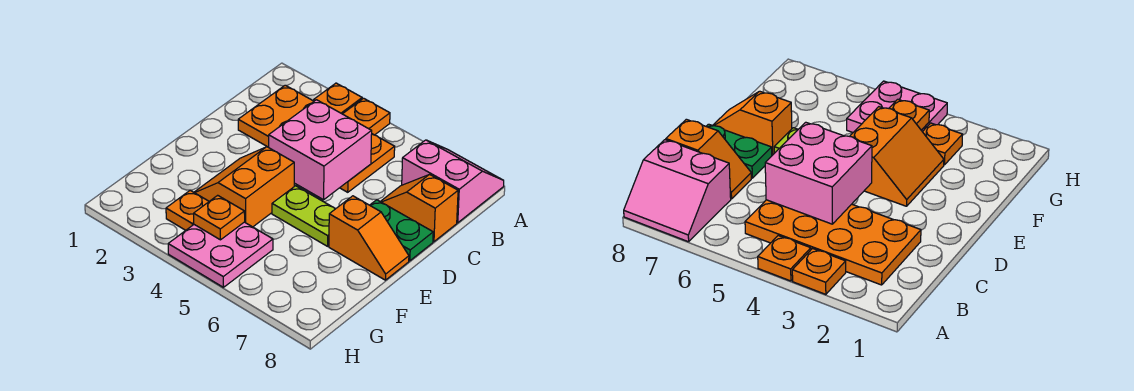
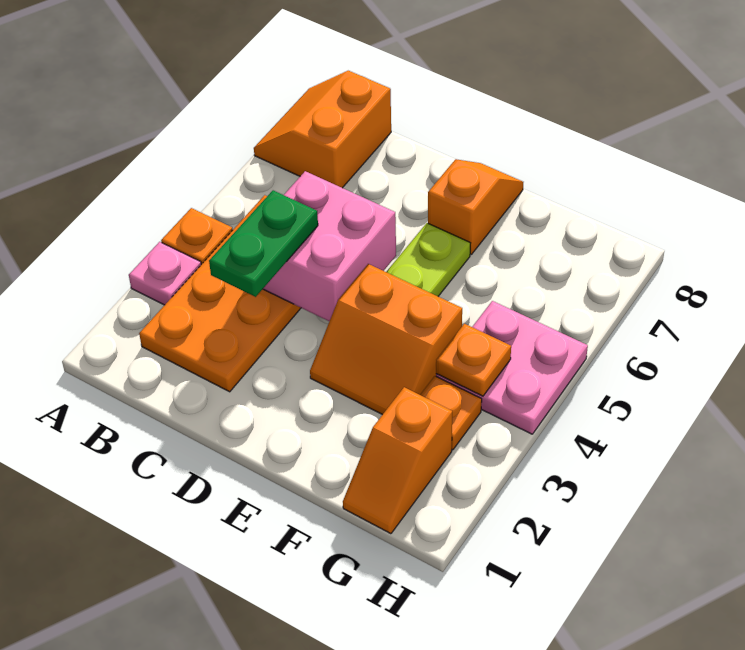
orange 1x1 plate [314,83,362,114] -> pink 1x1 plate [129,242,201,305]
pink 2x2 slope [402,140,504,223] -> orange 2x2 slope [254,71,391,188]
orange 1x2 slope [380,174,458,242] -> orange 1x2 slope moved to [343,387,452,534]
green 1x2 plate [370,200,433,261] -> green 1x2 plate moved to [209,190,318,297]

